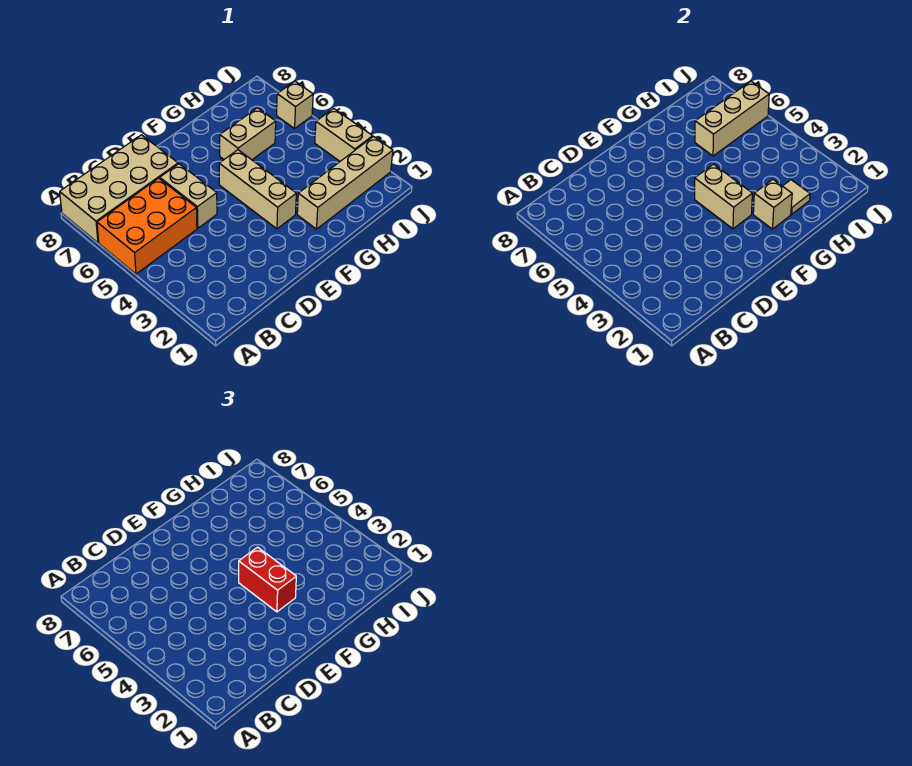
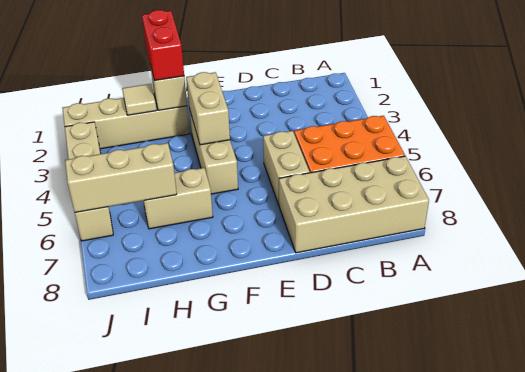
red 1x2 brick [239,547,296,612] -> red 1x2 brick moved to [142,10,184,81]

